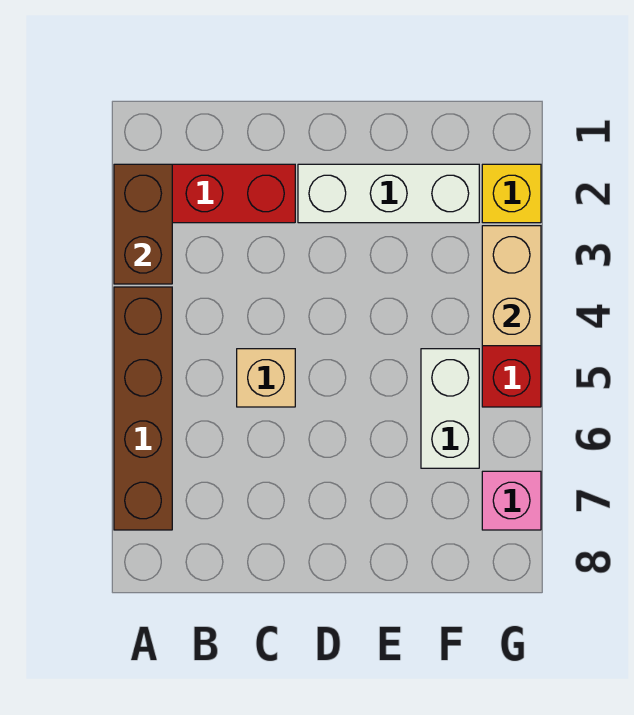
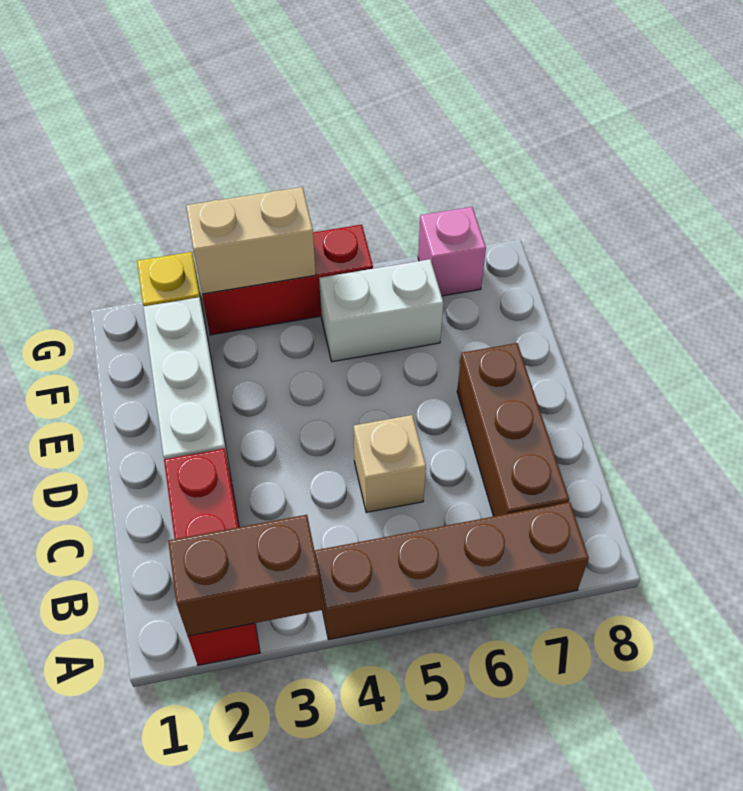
none -> brown 1x3 brick [457,343,569,517]

